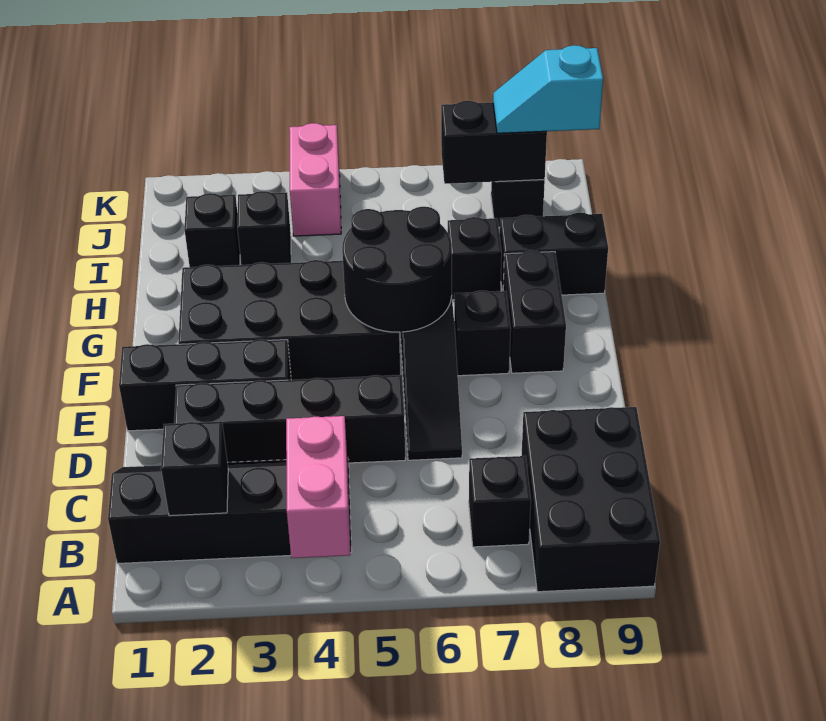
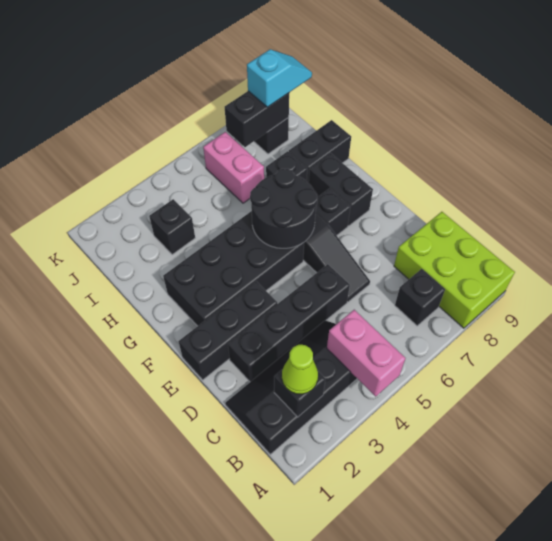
black 2x3 brick [522,407,660,592] -> lime 2x3 brick [394,212,515,328]
none -> lime 1x1 cone [282,345,318,394]
black 1x1 brick [184,193,240,267] -> none
pink 1x2 brick [289,123,341,236] -> pink 1x2 brick moved to [203,132,264,203]
cyan 1x2 slope [493,45,603,133] -> cyan 1x2 slope turned to [247,49,312,107]

